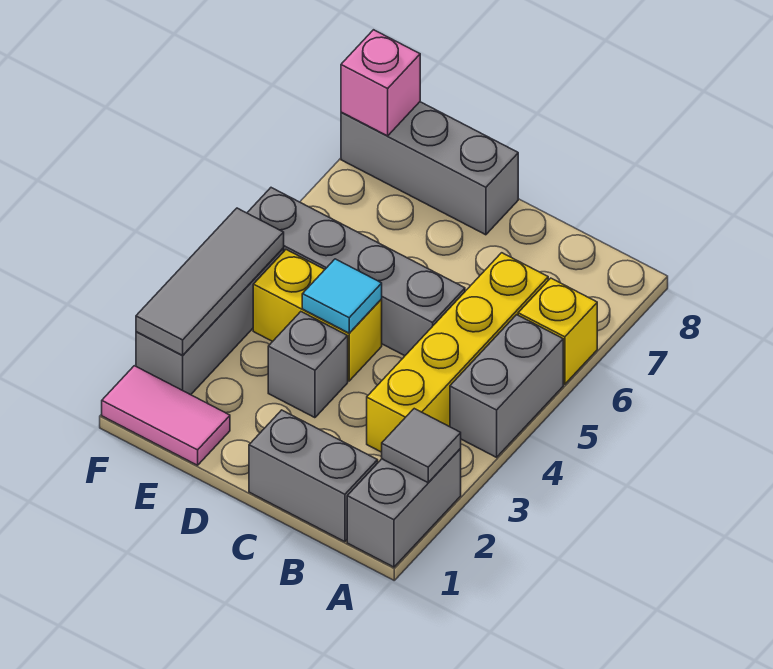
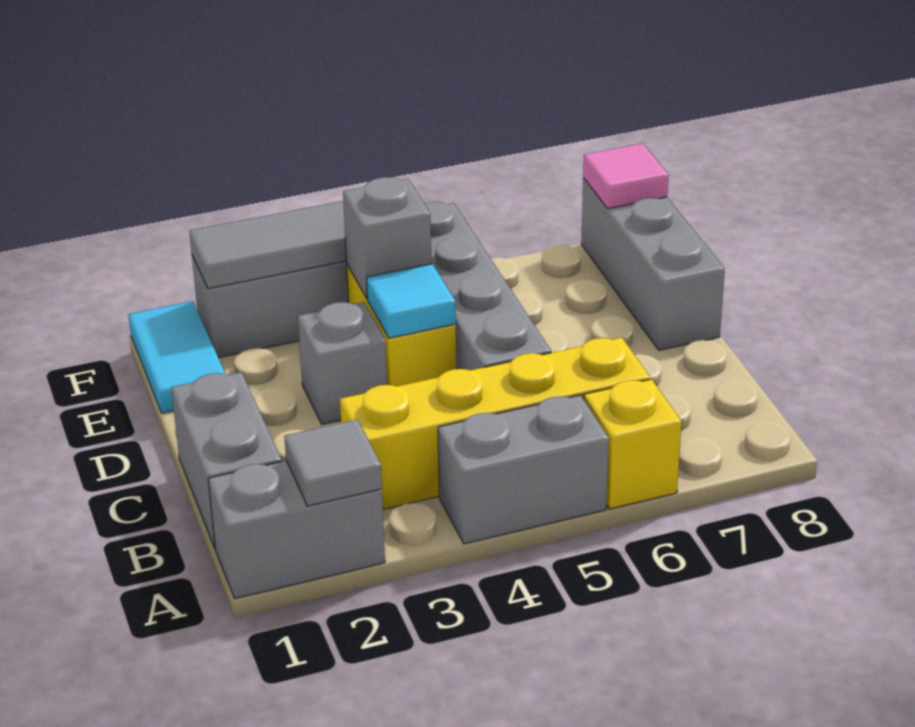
pink 1x2 tile [102,366,230,465] -> cyan 1x2 tile [128,301,225,413]
none -> grey 1x1 brick [343,177,431,299]
pink 1x1 brick [341,30,420,136] -> pink 1x1 tile [583,143,669,209]

